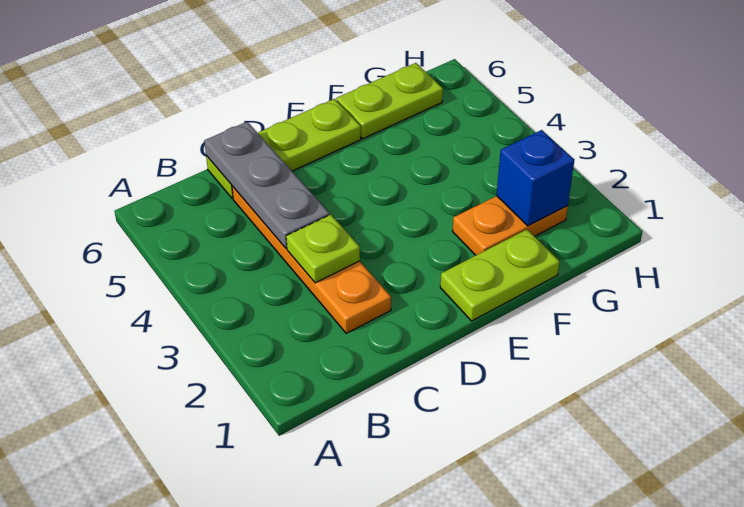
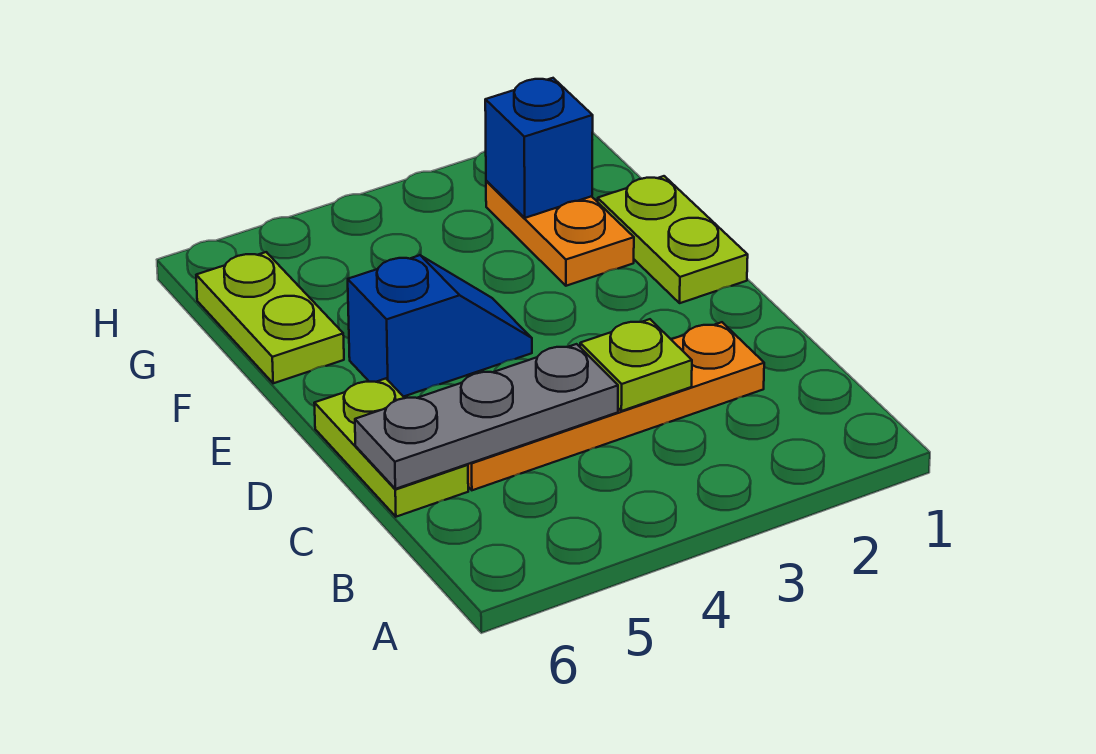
lime 1x3 plate [206,99,361,198] -> lime 1x2 plate [314,379,468,517]
none -> blue 1x2 slope [348,255,532,397]

